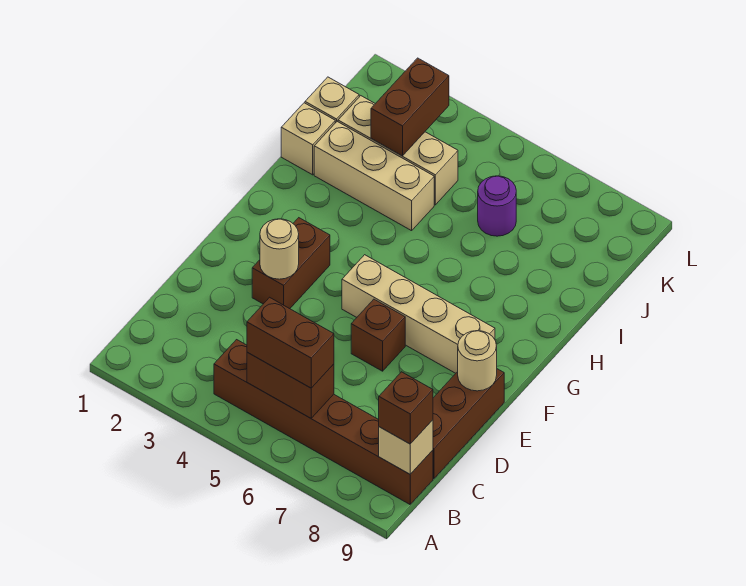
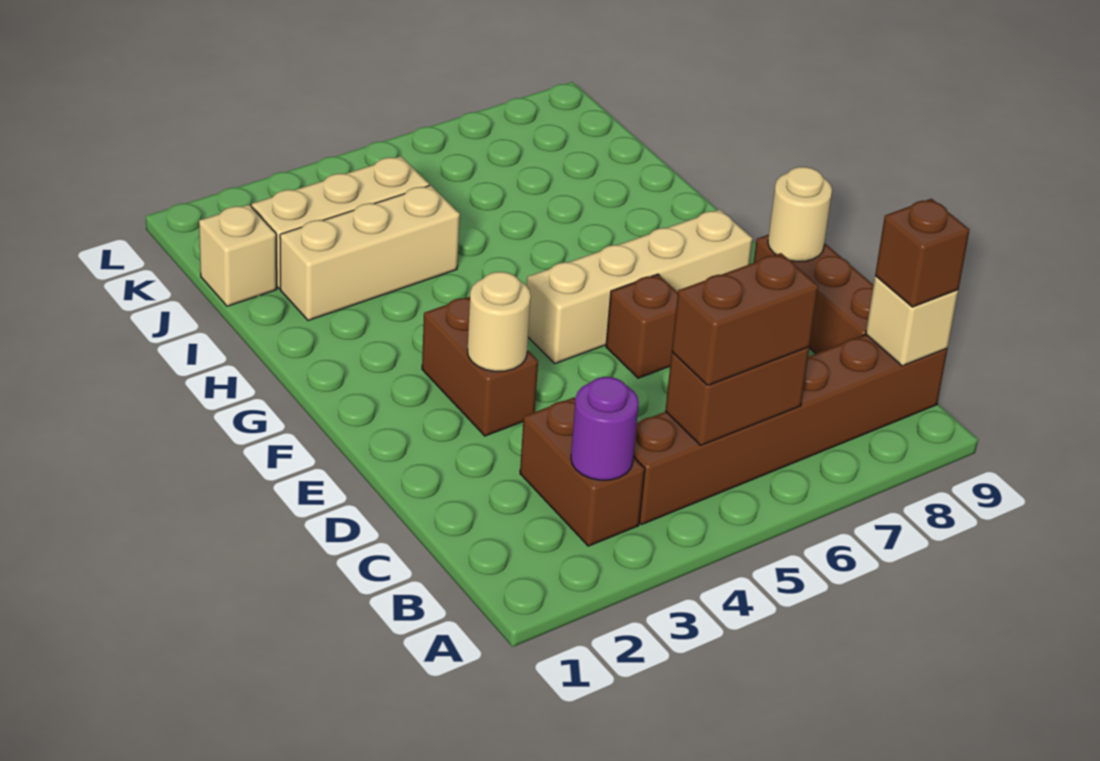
tan 1x1 brick [281,103,335,175] -> none
brown 1x2 brick [371,58,449,156] -> brown 1x2 brick moved to [520,397,645,546]
purple 1x1 round brick [478,176,516,236] -> purple 1x1 round brick moved to [571,377,639,480]

